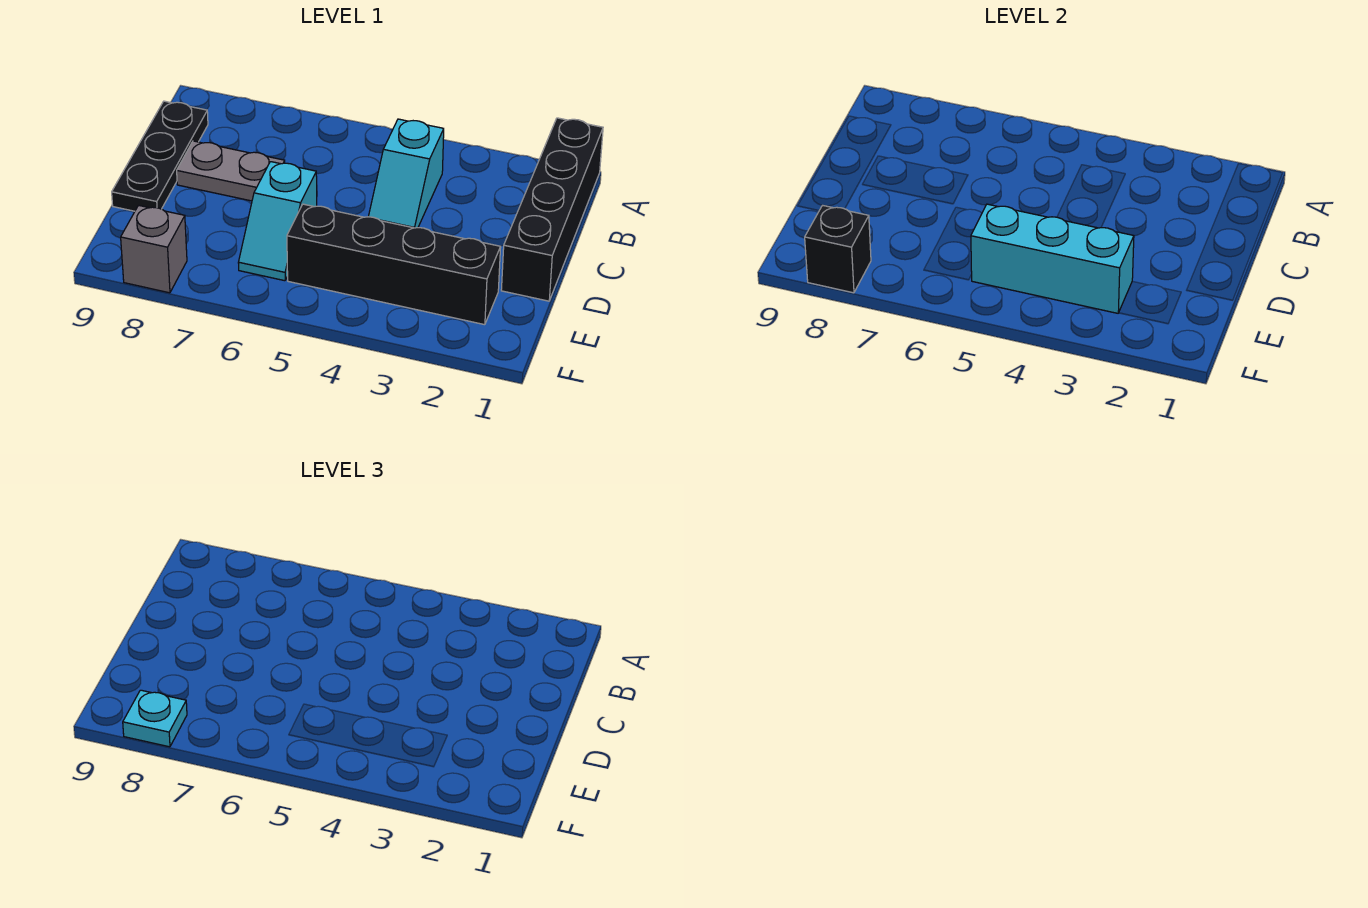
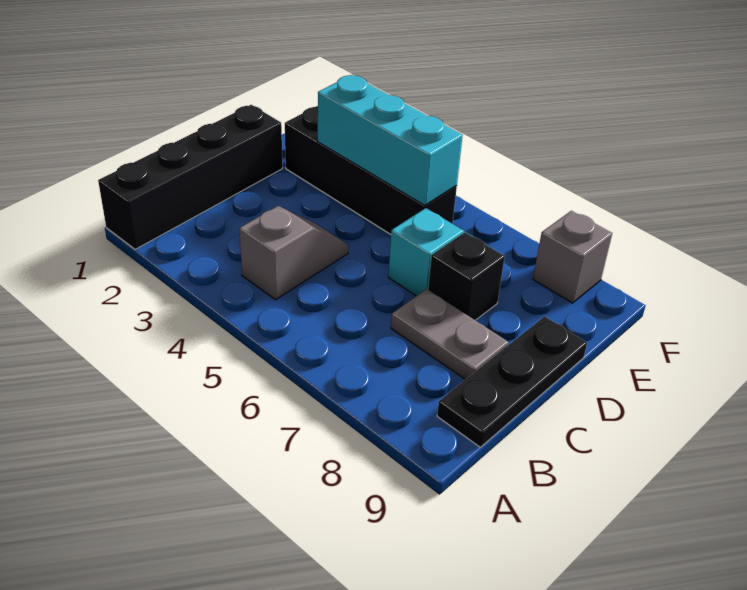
cyan 1x2 slope [368,119,444,228] -> grey 1x2 slope [239,206,348,300]
black 1x1 brick [805,205,871,293] -> black 1x1 brick moved to [428,233,505,320]
cyan 1x1 plate [123,690,187,747] -> none

